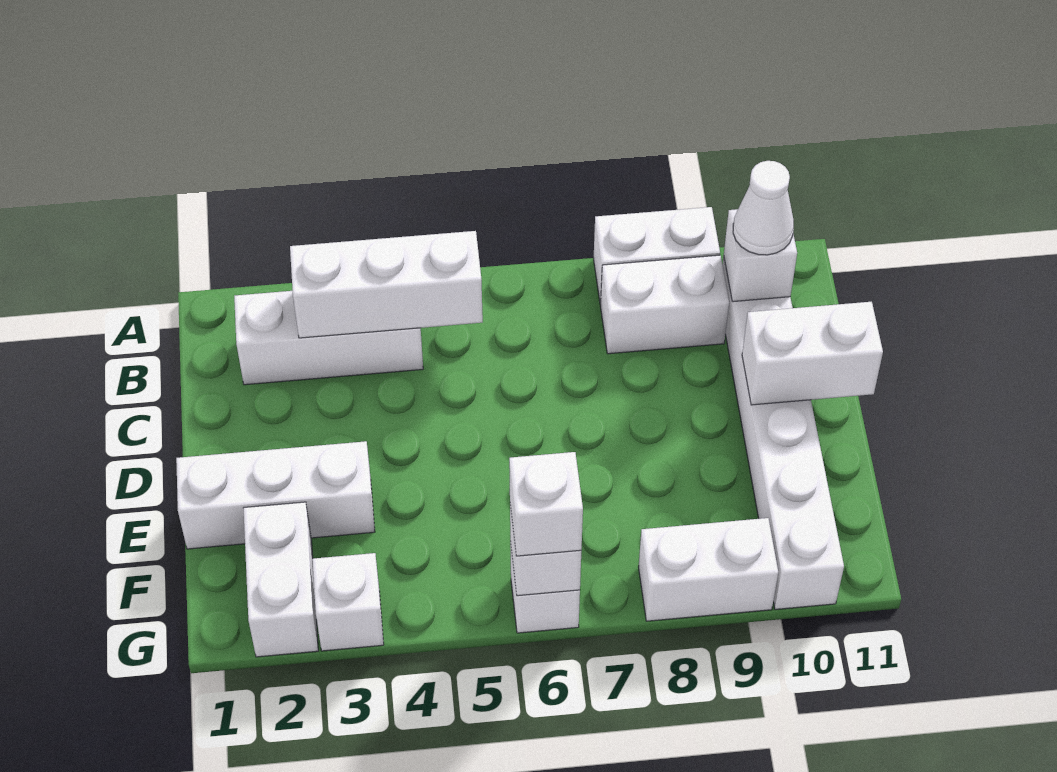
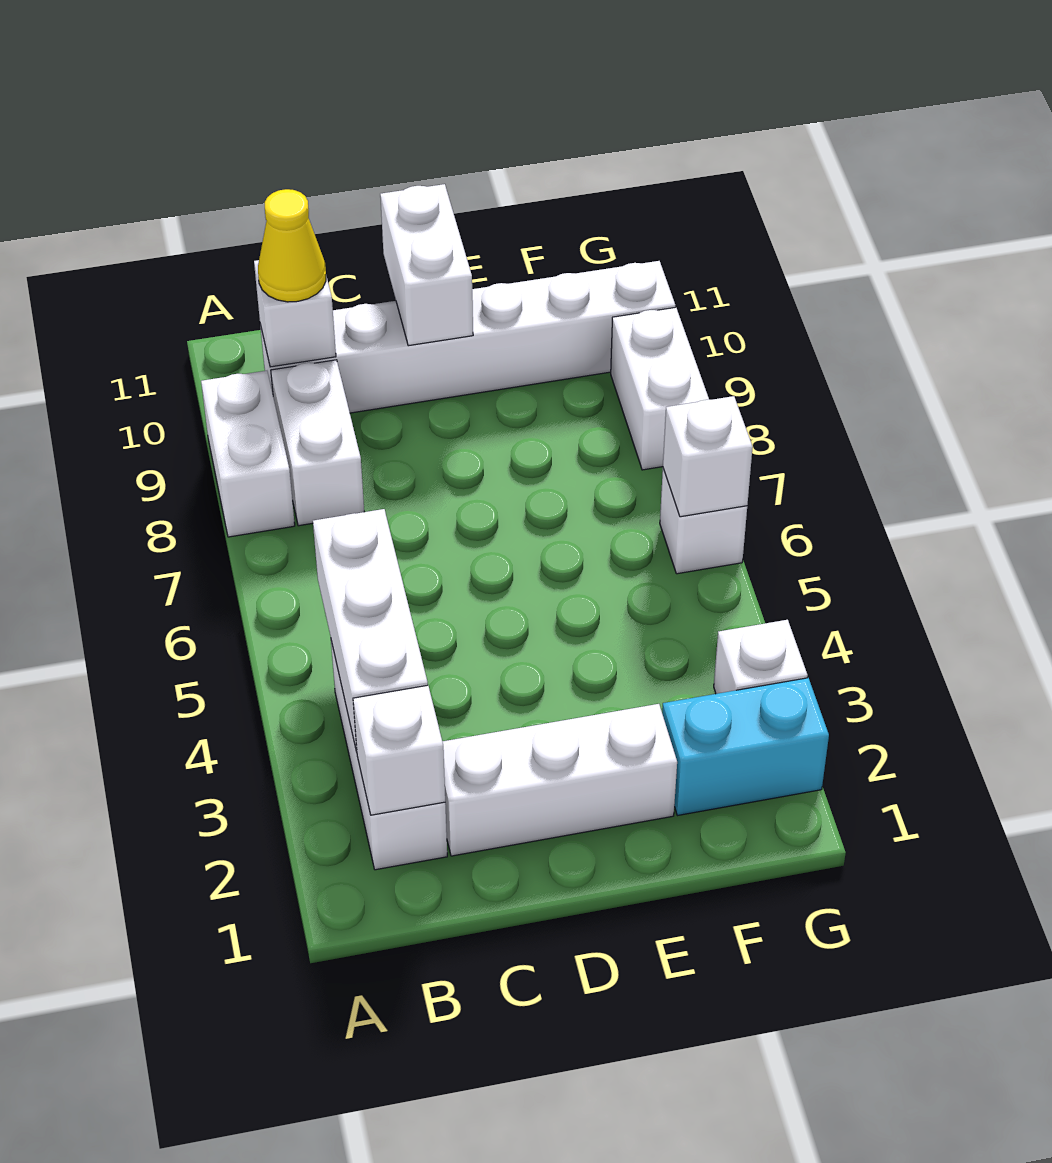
white 1x1 cone [733,161,794,255] -> yellow 1x1 cone [258,189,326,302]
white 1x3 brick [176,441,375,549] -> white 1x3 brick turned to [442,704,677,856]
white 1x2 brick [244,502,318,657] -> cyan 1x2 brick [662,678,829,816]
white 1x1 brick [509,452,583,556] -> white 1x1 brick moved to [353,685,445,815]

